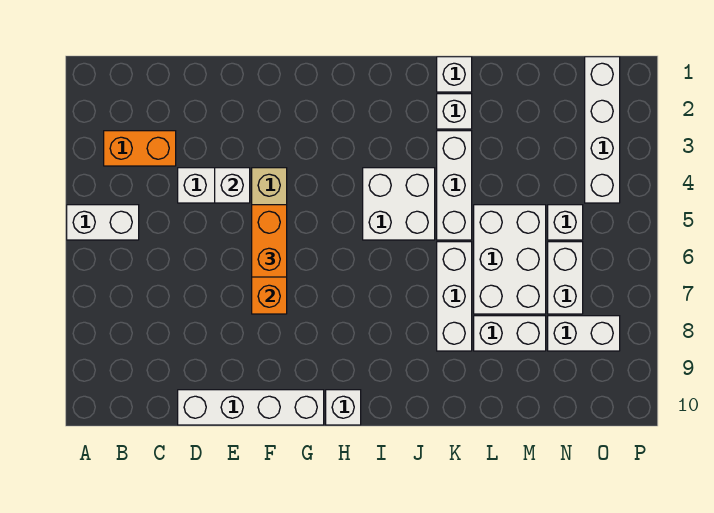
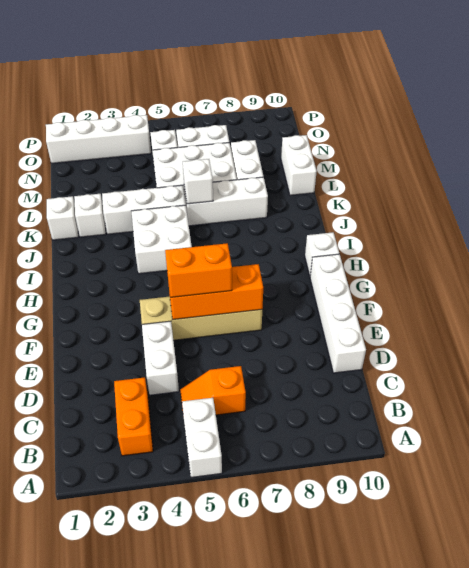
none -> orange 1x2 slope [180,366,246,415]
white 1x1 brick [215,168,250,203] -> white 1x1 brick moved to [183,159,213,204]
white 1x2 brick [548,316,620,351] -> white 1x2 brick moved to [281,135,317,195]

